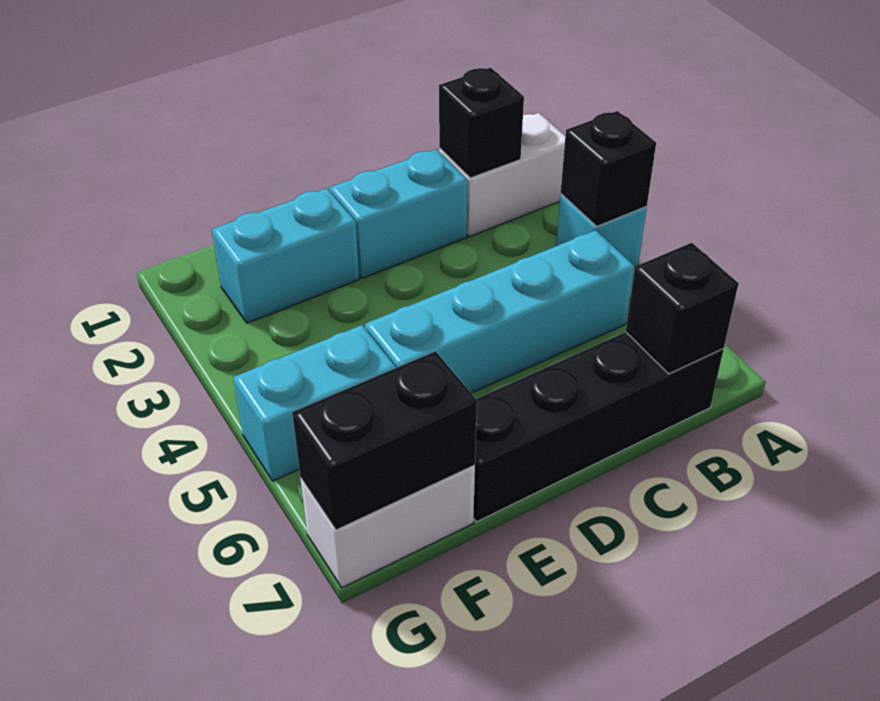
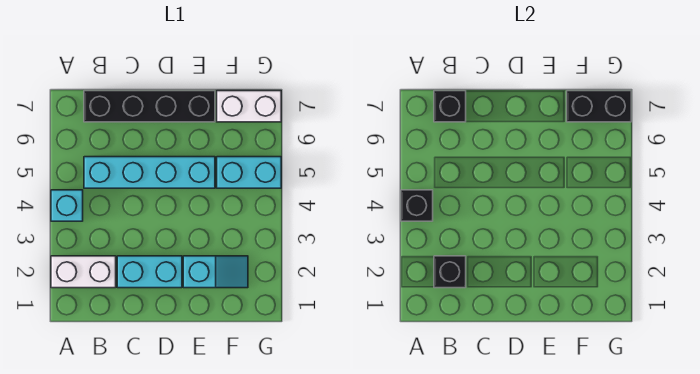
cyan 1x2 brick [212,188,359,323] -> cyan 1x2 slope [183,256,248,288]

